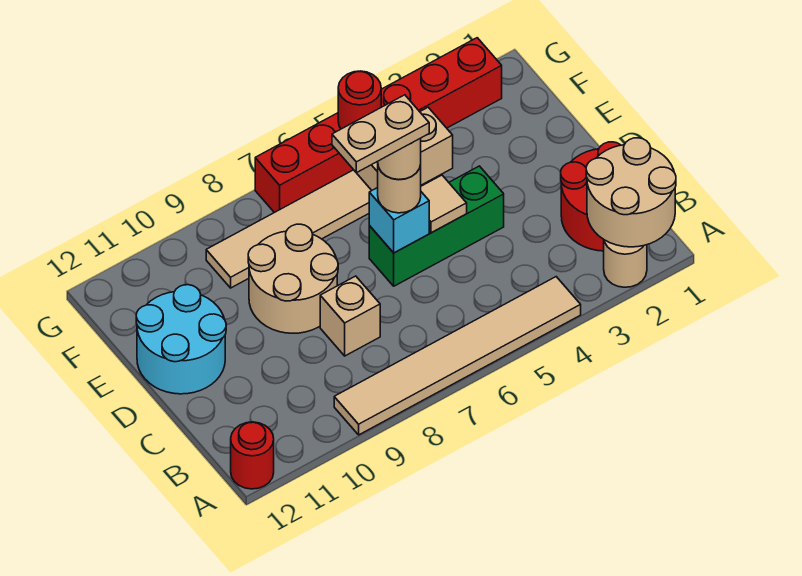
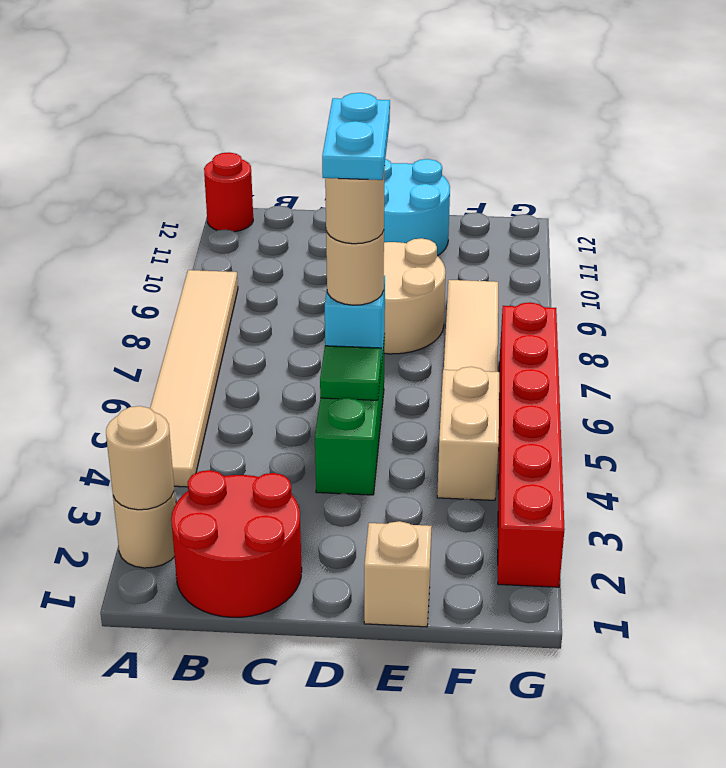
tan 2x2 round brick [586,138,676,247] -> tan 1x1 round brick [106,406,174,510]
tan 1x1 brick [320,276,380,356] -> tan 1x1 brick moved to [364,521,432,627]
tan 1x1 tile [421,175,467,233] -> green 1x1 tile [320,346,381,400]
tan 1x2 plate [332,95,429,173] -> cyan 1x2 plate [322,93,390,180]
red 1x1 round brick [338,71,381,129] -> none

